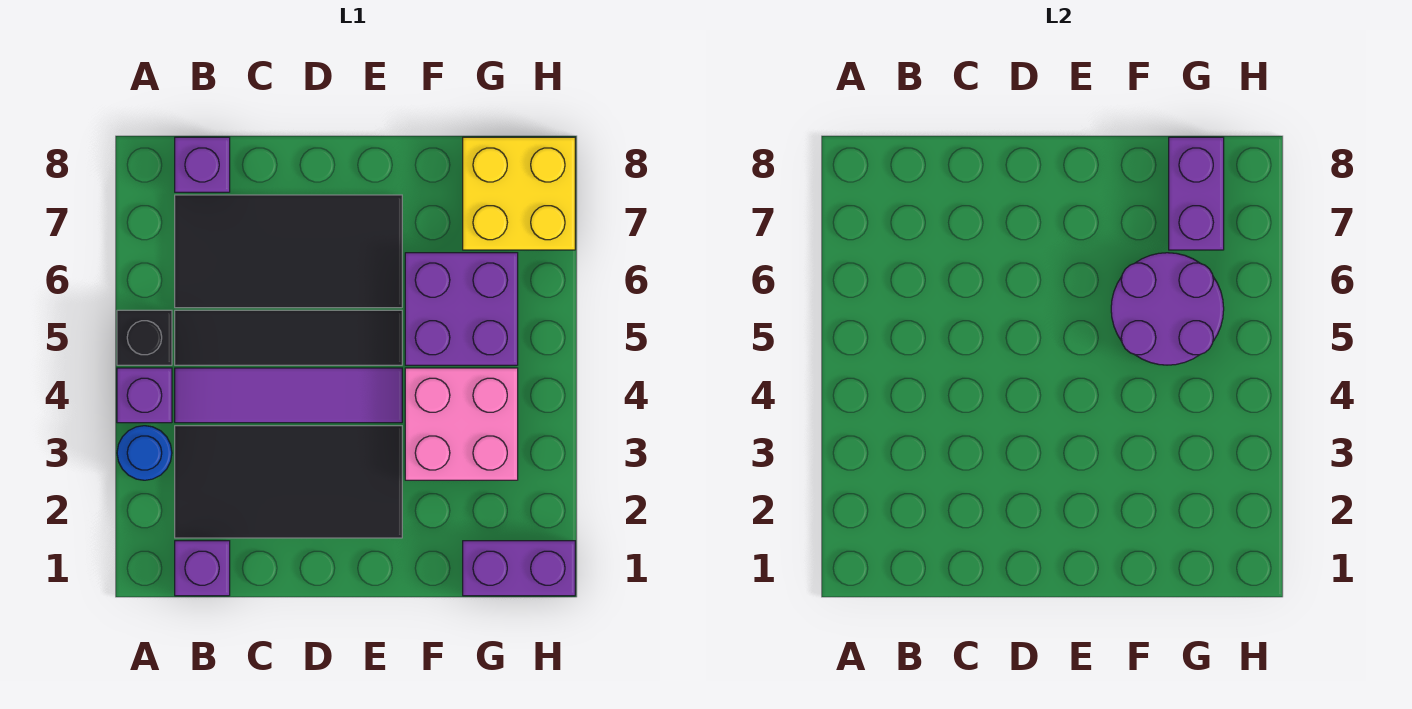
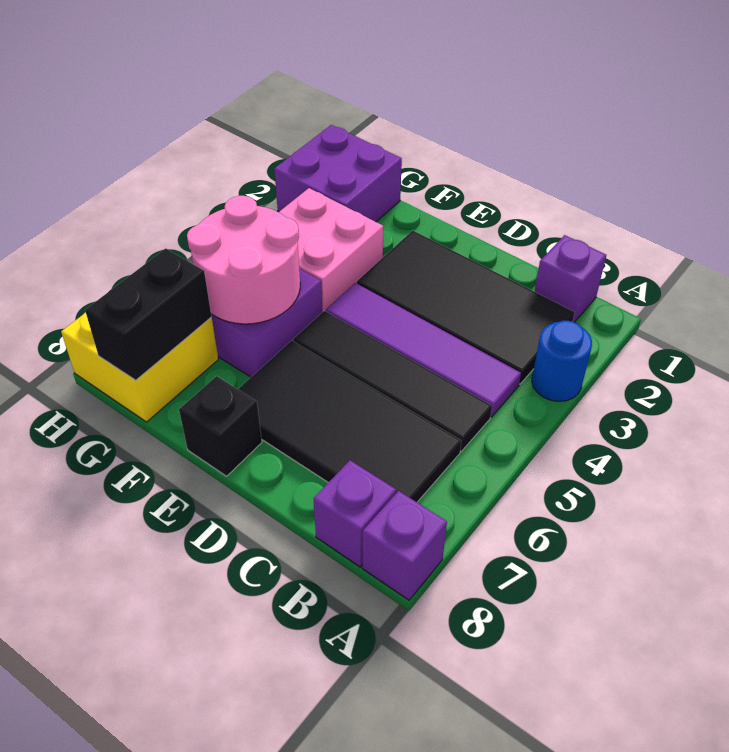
purple 1x1 brick [117,368,172,423] -> purple 1x1 brick moved to [363,491,447,600]
black 1x1 brick [117,310,172,365] -> black 1x1 brick moved to [179,376,262,476]
purple 2x2 round brick [1111,253,1224,365] -> pink 2x2 round brick [187,196,300,324]
purple 1x2 brick [463,541,575,596] -> purple 2x2 brick [274,125,402,222]
purple 1x2 brick [1169,137,1224,250] -> black 1x2 brick [85,248,212,380]

